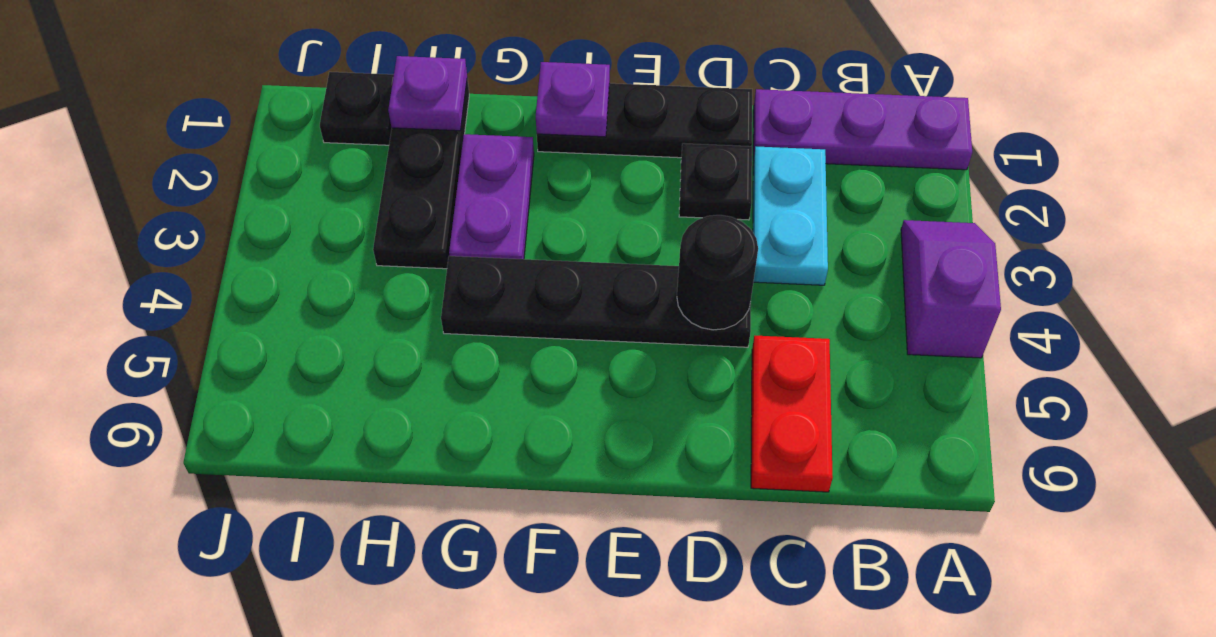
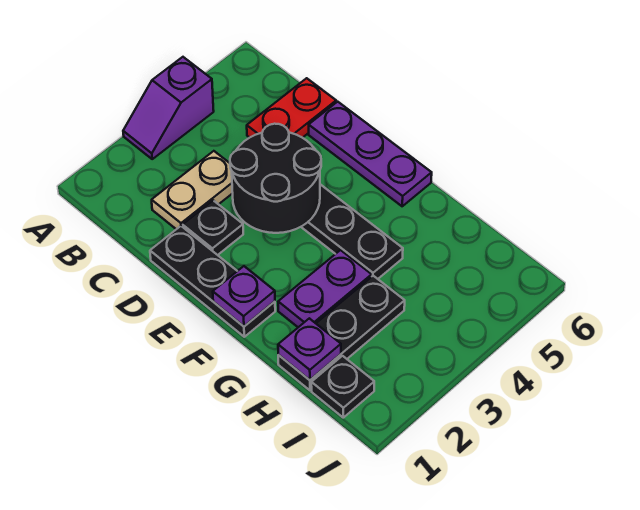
purple 1x3 plate [753,89,972,170] -> purple 1x3 plate moved to [309,102,432,206]
cyan 1x2 plate [753,147,828,285] -> tan 1x2 plate [152,151,233,229]
black 1x1 round brick [677,215,758,330] -> black 2x2 round brick [230,124,321,233]

